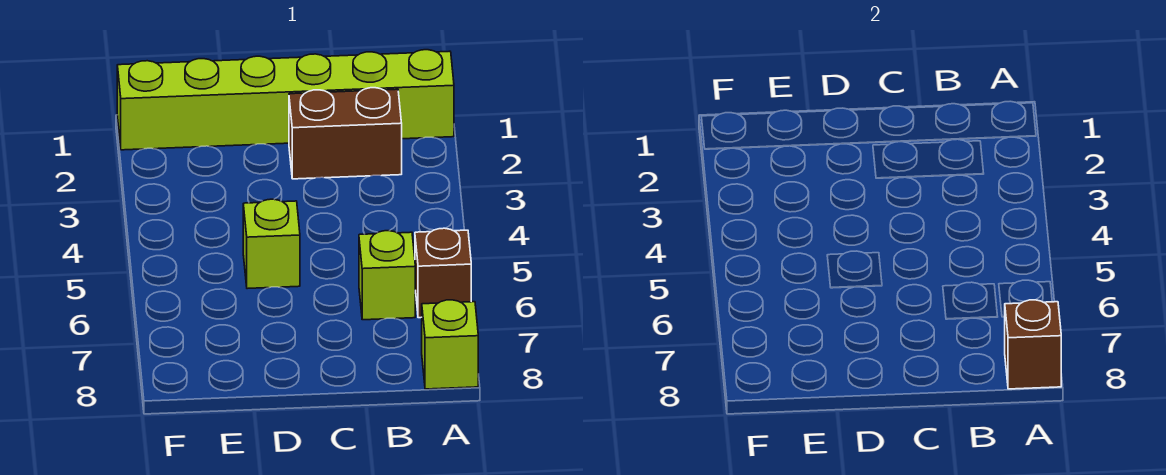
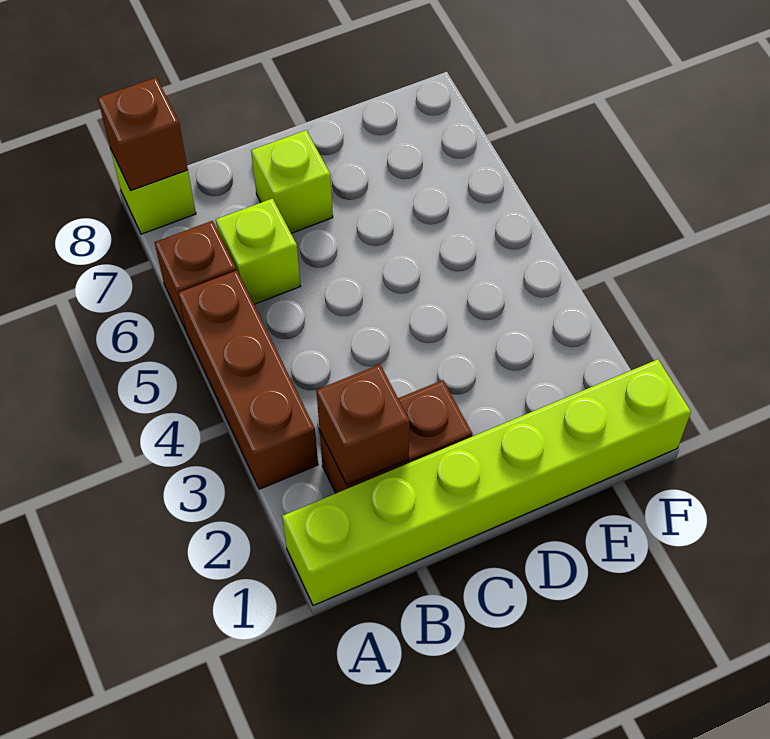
none -> brown 1x3 brick [178,270,318,489]
none -> brown 1x1 brick [316,365,410,485]
lime 1x1 brick [243,199,300,289] -> lime 1x1 brick moved to [251,130,333,233]

